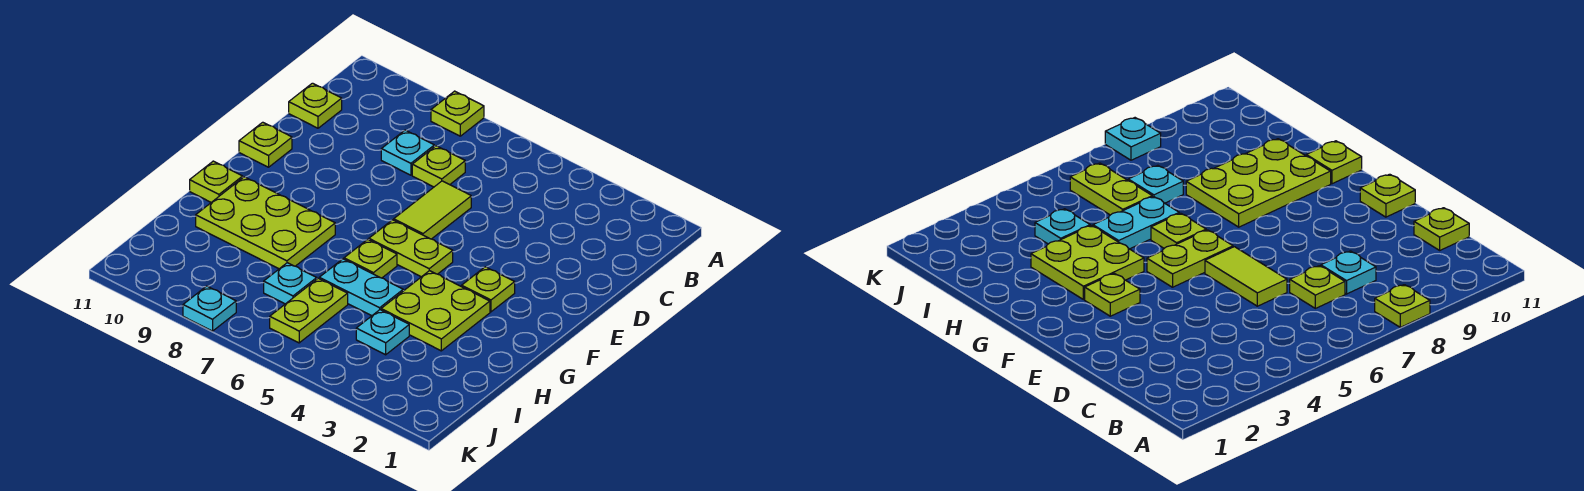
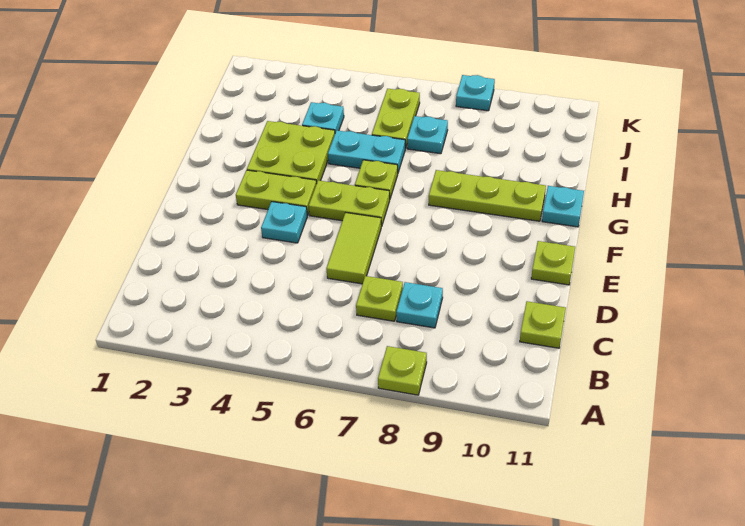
none -> cyan 1x1 plate [261,202,307,243]
lime 1x1 plate [462,267,515,312] -> lime 1x2 plate [236,170,317,216]
lime 2x3 plate [196,177,335,269] -> lime 1x3 plate [429,170,546,221]
lime 1x1 plate [190,161,243,202] -> cyan 1x1 plate [542,186,584,227]

